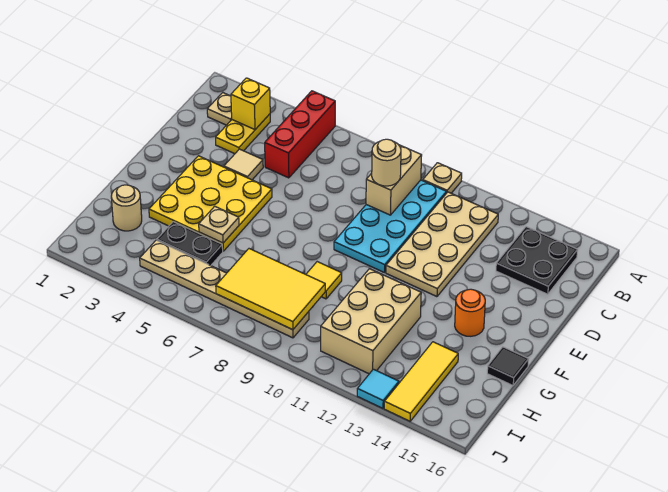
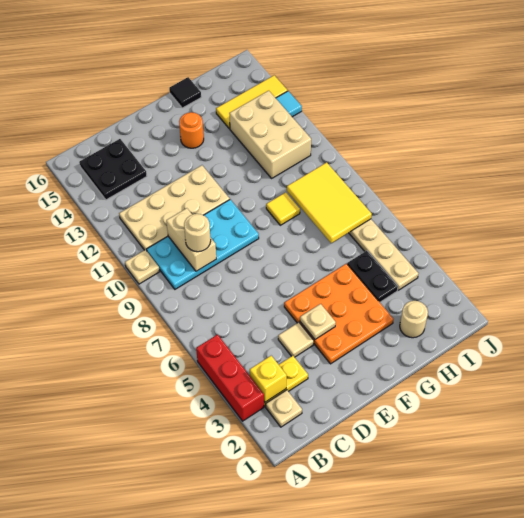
red 1x3 brick [265,91,335,178] -> red 1x3 brick turned to [196,334,264,421]
tan 1x2 brick [366,145,422,215] -> tan 1x2 brick turned to [166,208,216,271]
yellow 3x3 plate [149,156,272,251] -> orange 3x3 plate [284,264,393,364]
tan 1x1 plate [199,206,239,243] -> tan 1x1 plate moved to [300,304,336,339]
tan 2x3 brick [321,269,421,374] -> tan 2x3 brick turned to [229,91,311,178]

